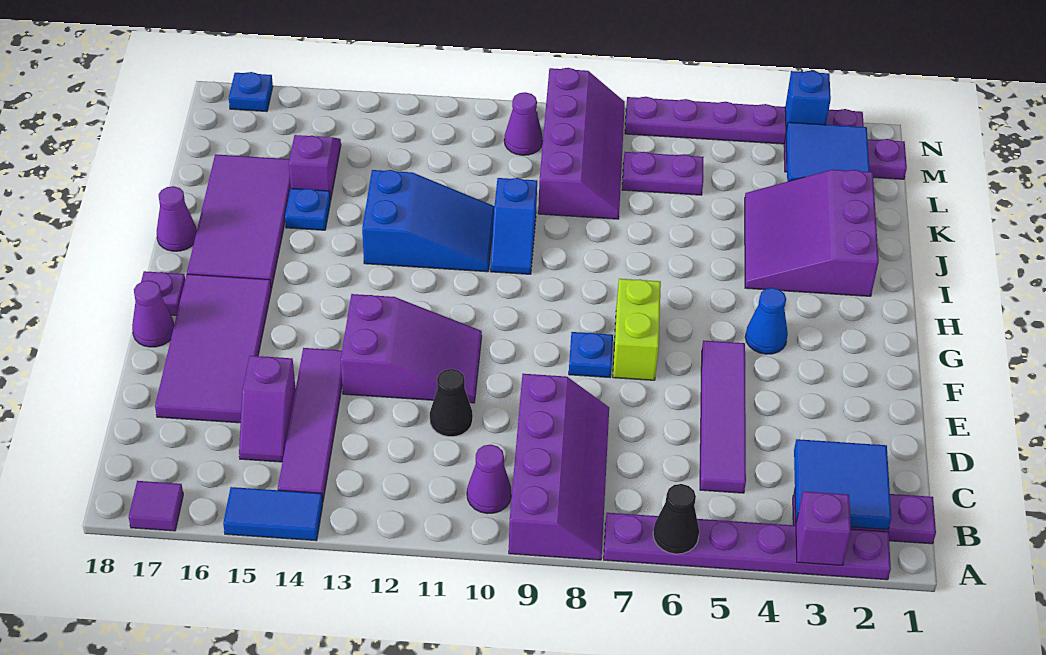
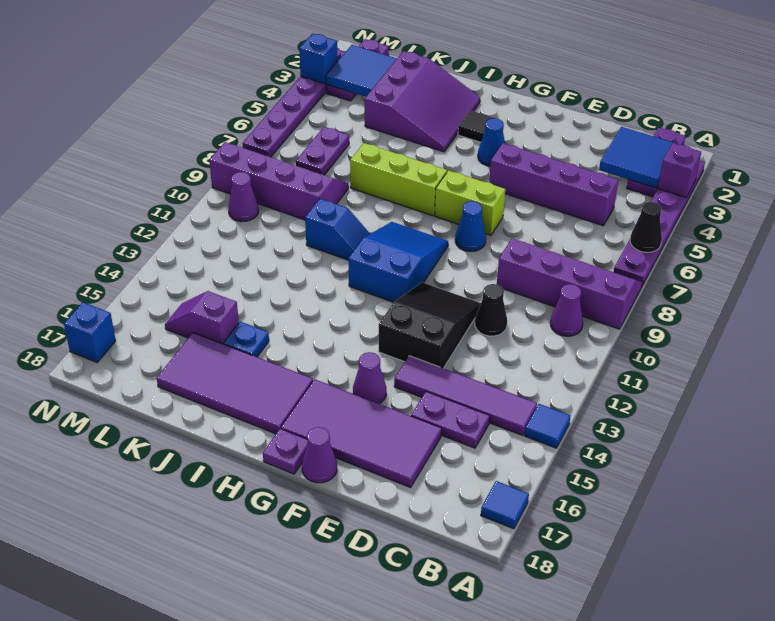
blue 1x2 tile [223,487,323,541] -> blue 1x1 tile [525,404,571,448]
purple 1x1 tile [129,481,183,531] -> blue 1x1 tile [481,481,529,529]
purple 1x4 tile [700,341,746,493] -> purple 1x4 brick [489,143,618,226]
purple 1x2 slope [239,356,296,462] -> purple 1x2 plate [411,392,490,448]
purple 2x3 slope [341,294,482,403] -> black 2x3 slope [379,282,481,368]
blue 1x1 plate [569,332,613,377] -> blue 1x1 cone [455,201,486,251]
none -> black 1x1 tile [458,110,494,142]
none -> lime 1x3 brick [350,143,447,216]
purple 3x3 slope [745,170,879,296] -> purple 3x3 slope turned to [365,51,480,152]
blue 2x3 slope [362,170,494,272] -> blue 2x3 slope moved to [348,222,448,302]
purple 1x1 cone [157,186,197,251] -> purple 1x1 cone moved to [353,352,386,404]
blue 1x1 plate [229,72,273,112] -> blue 1x1 brick [64,302,116,362]

